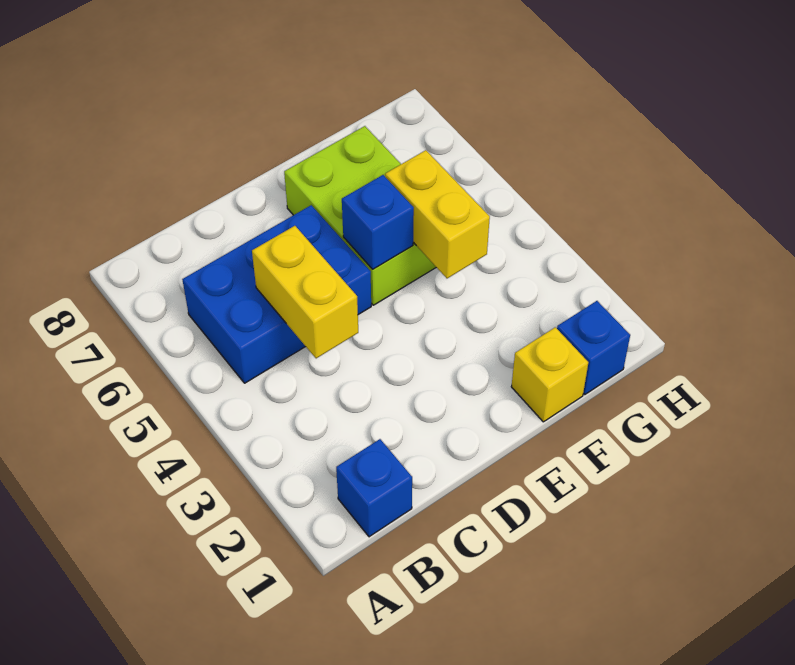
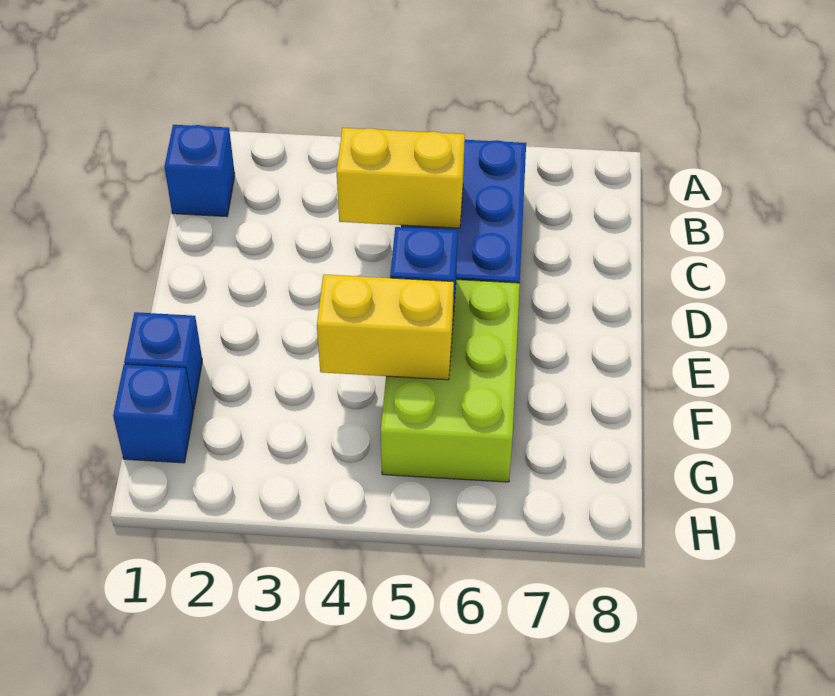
lime 2x3 brick [284,126,436,305] -> lime 2x3 brick turned to [381,280,520,482]
yellow 1x1 brick [511,327,588,422] -> blue 1x1 brick [124,312,202,410]

